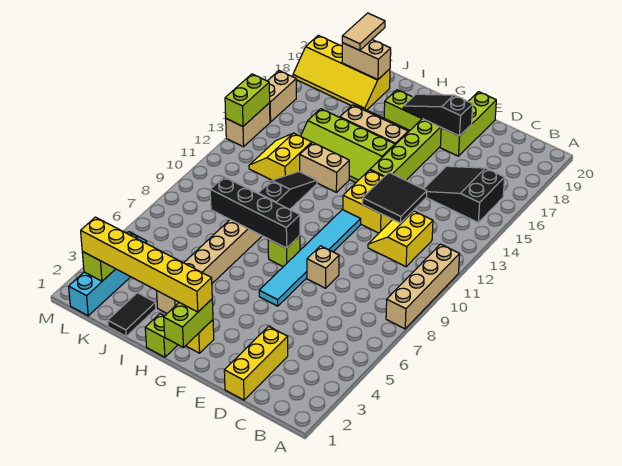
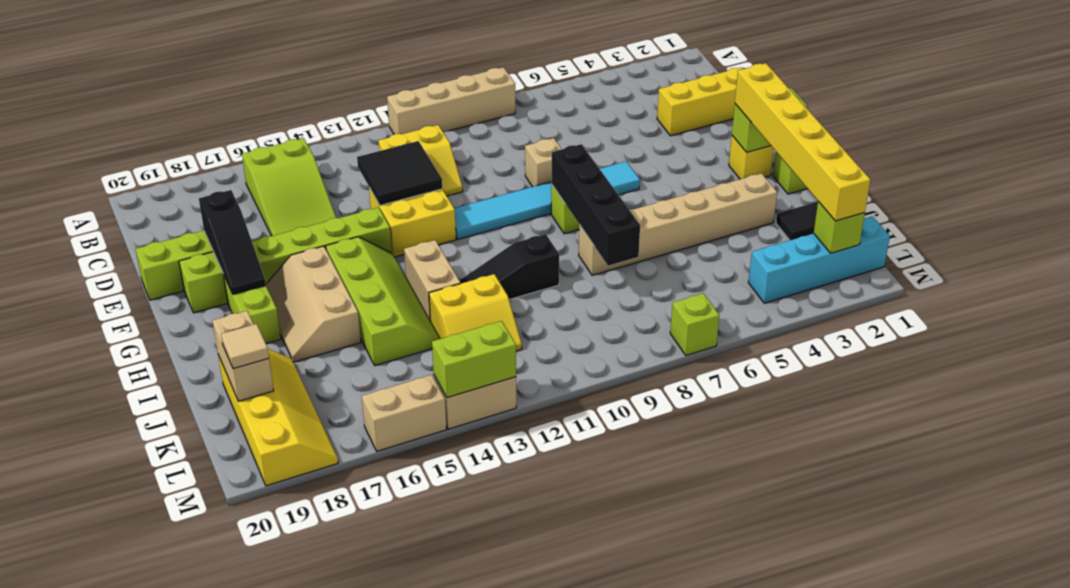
black 2x3 slope [424,166,505,222] -> lime 2x3 slope [242,138,336,236]
tan 1x2 tile [342,13,385,51] -> tan 1x1 tile [221,324,269,369]
none -> lime 1x1 brick [670,293,719,355]

